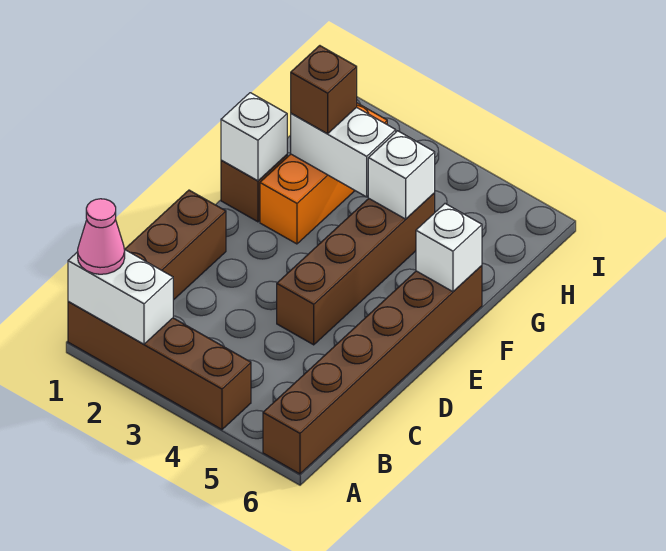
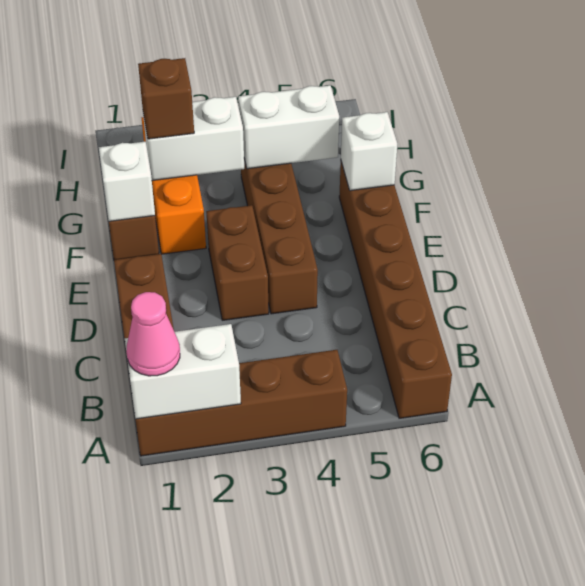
none -> brown 1x2 brick [206,205,269,320]
white 1x1 brick [368,131,435,219] -> white 1x2 brick [238,85,339,169]

